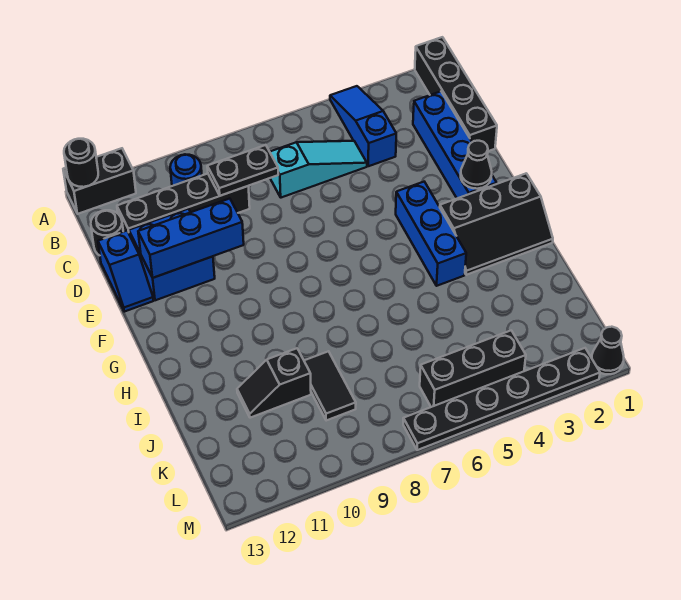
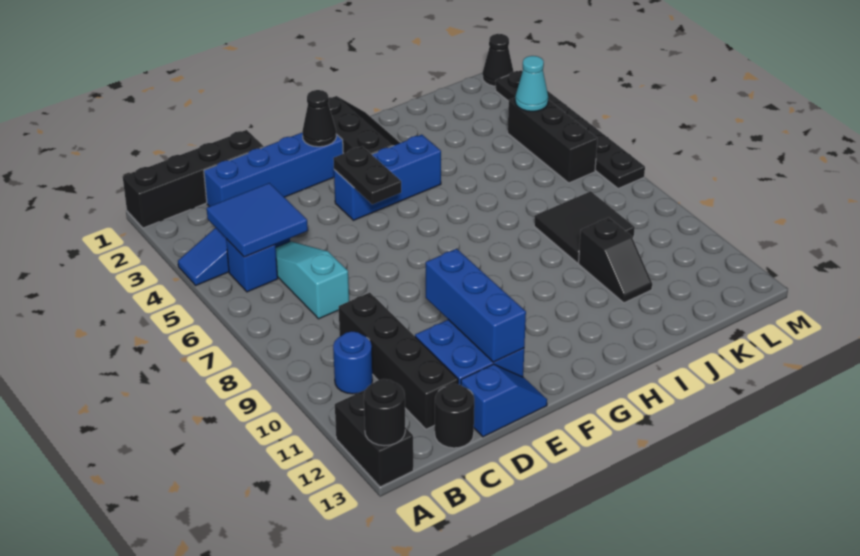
none -> blue 2x2 tile [207,183,308,257]
none -> blue 1x1 brick [226,239,278,292]
black 1x2 plate [207,145,278,196] -> black 1x2 plate moved to [333,146,401,204]
black 1x2 tile [304,351,356,421] -> black 2x2 tile [534,191,635,263]
none -> cyan 1x1 cone [515,56,548,111]

